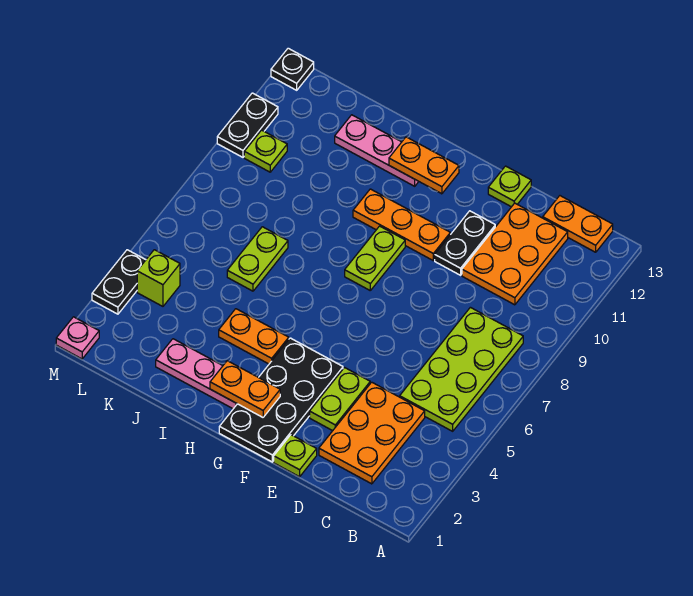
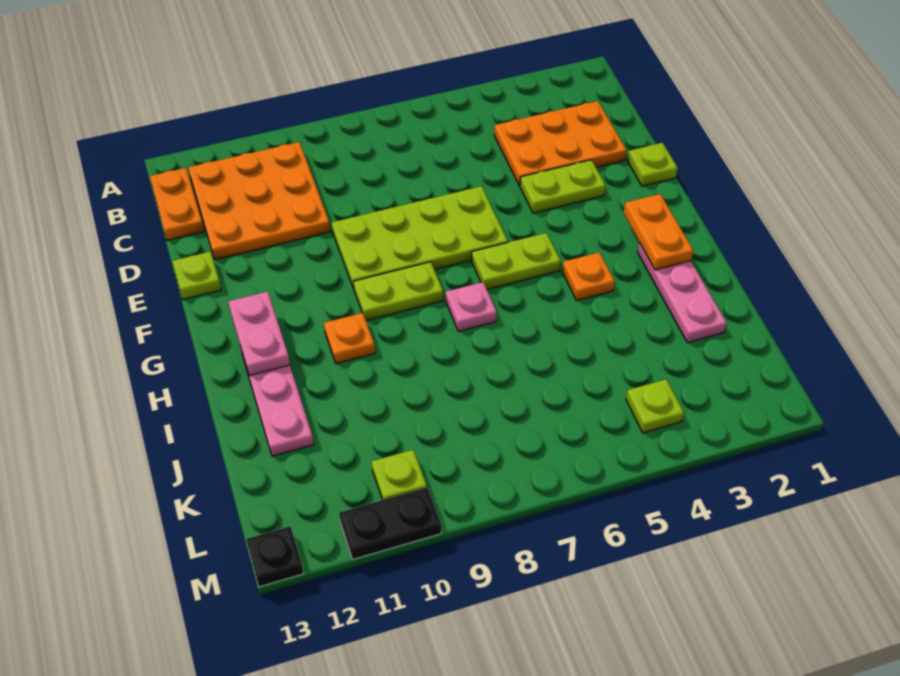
lime 2x4 plate [400,307,523,431] -> lime 2x4 plate moved to [332,186,508,289]
orange 2x3 plate [462,203,568,305] -> orange 3x3 plate [188,142,330,260]
black 1x2 plate [435,211,495,275] -> none
black 2x4 plate [219,338,343,462] -> none
orange 1x3 plate [353,189,450,260] -> orange 1x1 plate [324,313,375,364]
orange 1x2 plate [389,137,459,194] -> pink 1x2 plate [228,292,290,376]
orange 1x2 plate [219,309,289,364] -> orange 1x1 plate [562,252,615,300]
lime 1x2 plate [227,227,288,291] -> lime 1x2 plate moved to [472,233,561,289]
lime 1x1 brick [137,250,180,306] -> lime 1x1 plate [626,379,684,433]
pink 1x1 plate [56,317,99,359] -> pink 1x1 plate moved to [446,282,497,332]
black 1x2 plate [92,250,145,314] -> none

